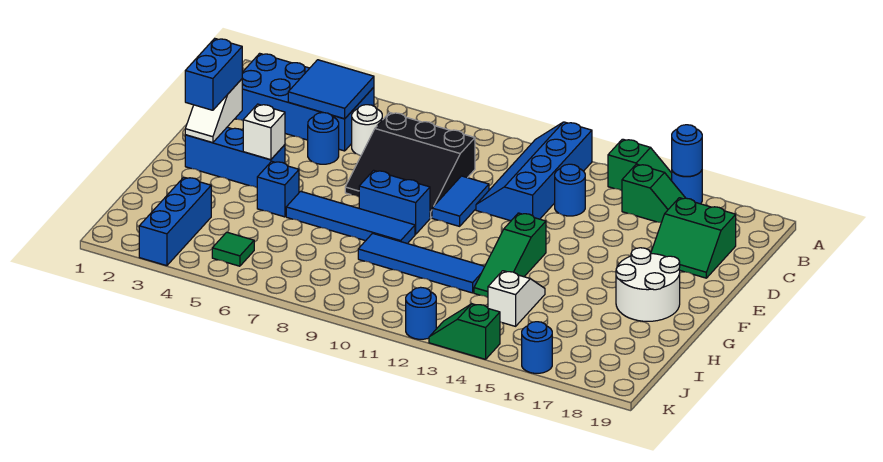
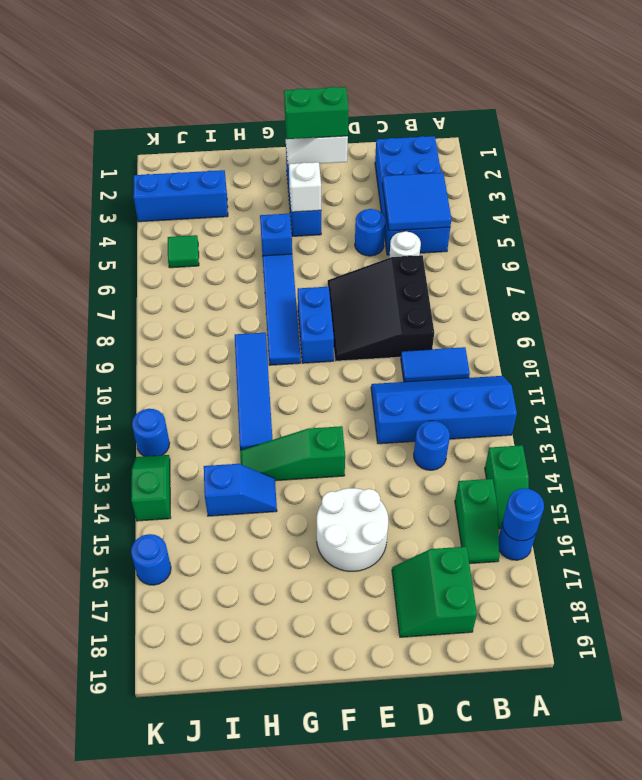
blue 1x2 tile [432,176,489,226] -> blue 1x2 tile moved to [401,347,470,382]
blue 1x2 brick [185,39,242,110] -> green 1x2 brick [284,87,349,139]
white 2x2 round brick [616,248,680,321] -> white 2x2 round brick moved to [317,488,388,571]
white 1x2 slope [488,271,545,326] -> blue 1x2 slope [204,464,277,516]

